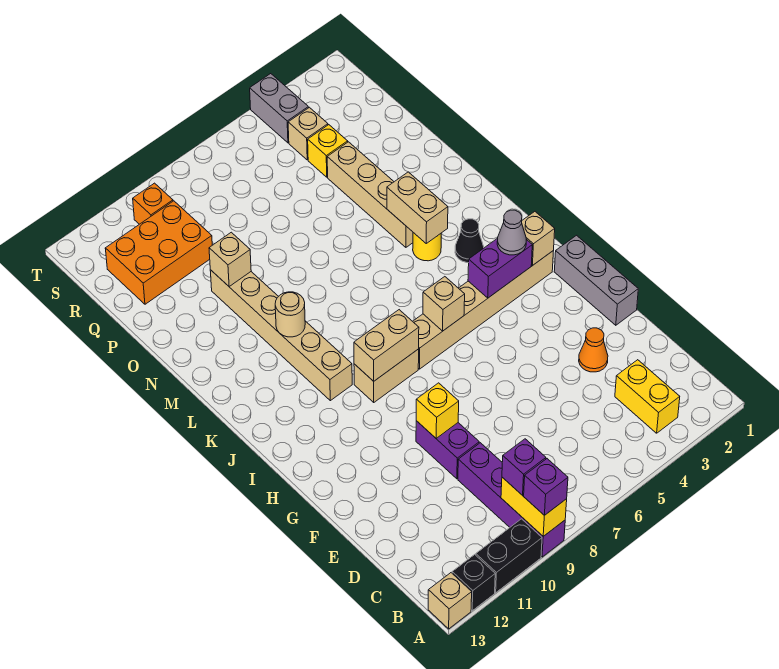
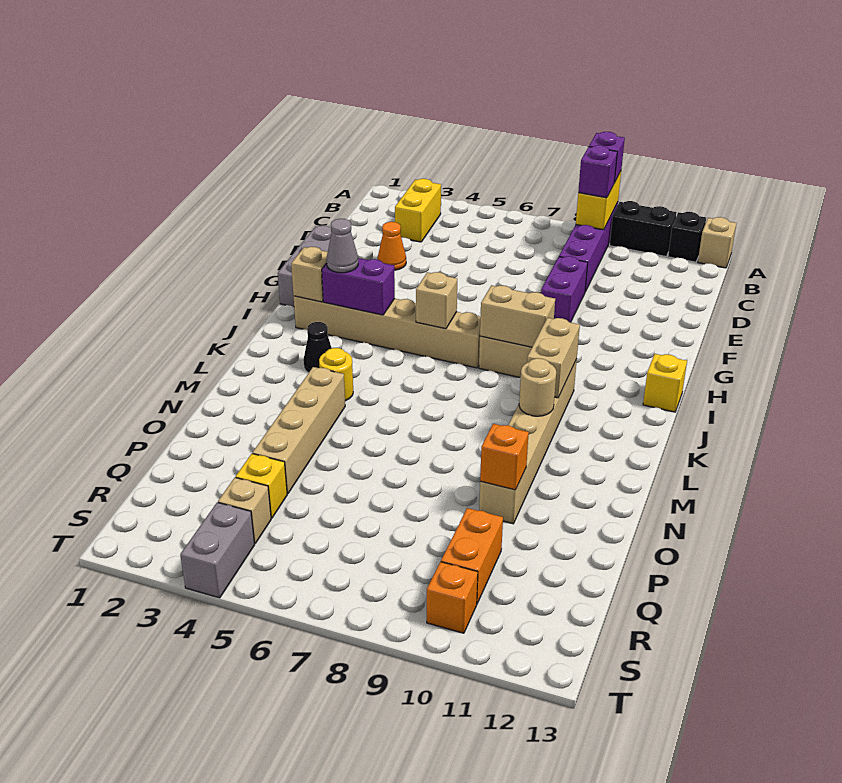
yellow 1x1 brick [416,383,459,438] -> yellow 1x1 brick moved to [643,354,687,412]
tan 1x2 brick [387,172,448,243] -> tan 1x2 brick moved to [527,318,580,398]
tan 1x1 brick [209,232,251,286] -> orange 1x1 brick [480,424,529,490]
orange 2x3 brick [105,201,212,304] -> orange 1x2 brick [441,508,503,603]

